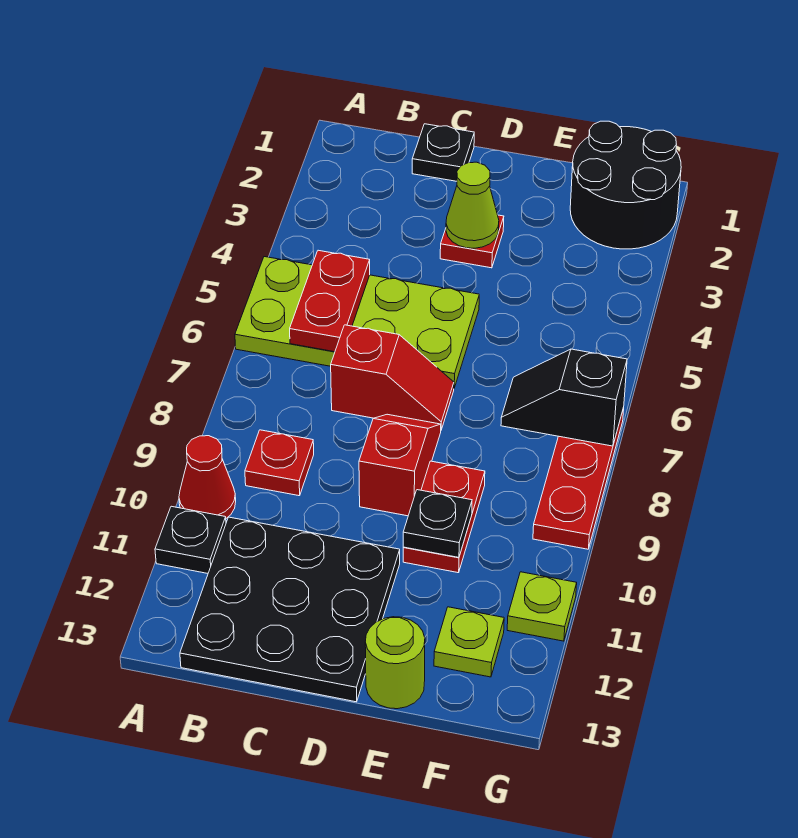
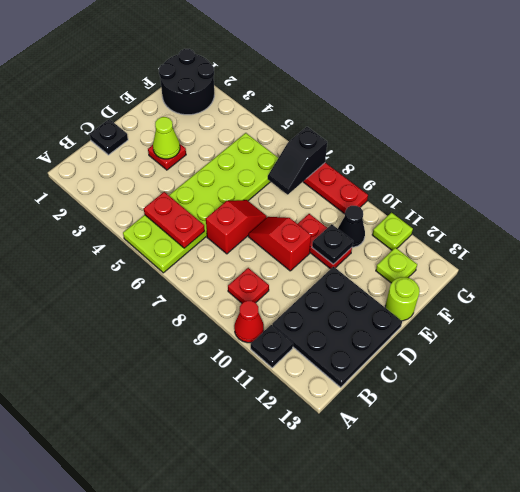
lime 2x4 plate [235,257,479,388] -> lime 2x6 plate [123,133,278,273]
none -> black 1x1 cone [338,206,365,247]

